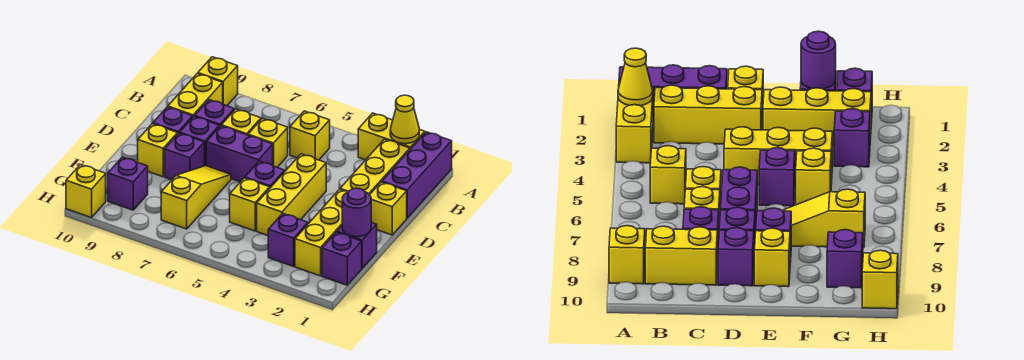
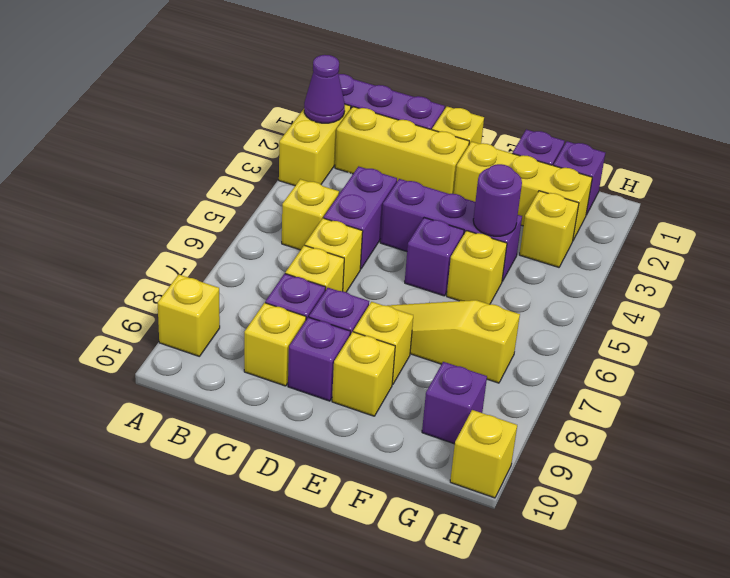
yellow 1x1 cone [390,95,419,144] -> purple 1x1 cone [304,55,345,123]
yellow 1x2 brick [168,74,223,117] -> yellow 1x1 brick [244,303,306,386]
yellow 1x3 brick [257,154,326,235] -> purple 1x3 brick [380,179,522,281]
purple 1x2 brick [206,126,273,182] -> purple 1x2 brick moved to [324,166,397,269]
purple 1x1 brick [165,133,204,180] -> yellow 1x1 brick [353,302,413,385]
purple 1x1 round brick [342,188,371,237] -> purple 1x1 round brick moved to [473,164,522,236]
purple 1x1 brick [268,214,308,266] -> yellow 1x1 brick [520,191,579,267]

